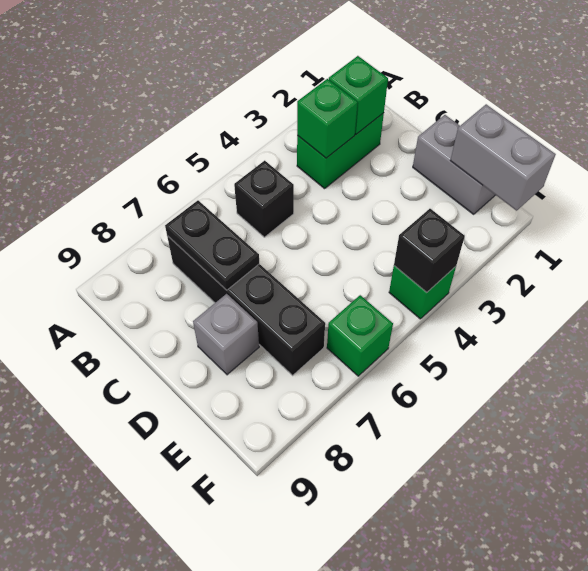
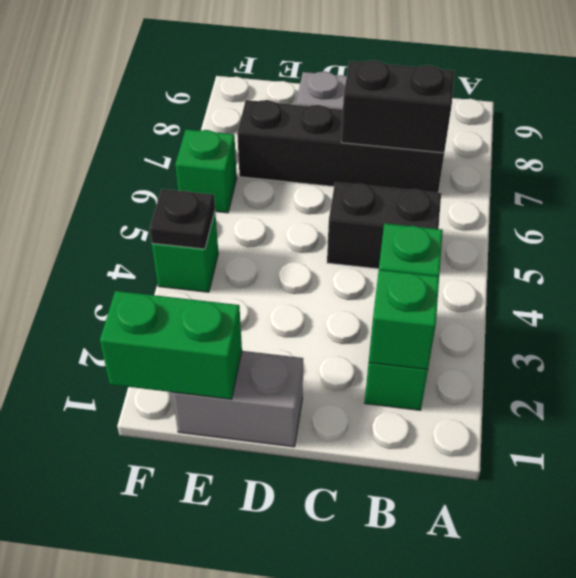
black 1x1 brick [234,161,294,237] -> black 1x2 brick [327,182,441,269]
black 1x2 plate [165,200,259,290] -> black 1x2 brick [341,60,454,153]
grey 1x2 brick [451,104,556,211] -> green 1x2 brick [100,291,242,399]
black 1x1 brick [394,209,465,292] -> black 1x1 plate [150,189,215,249]

